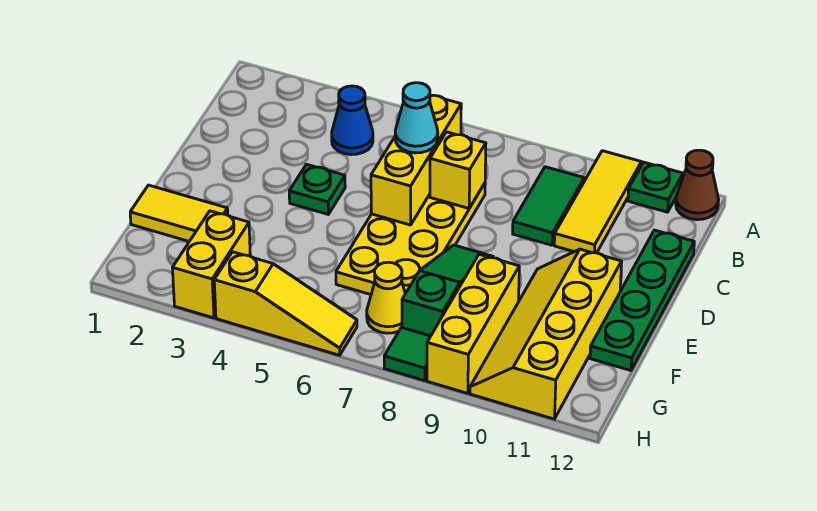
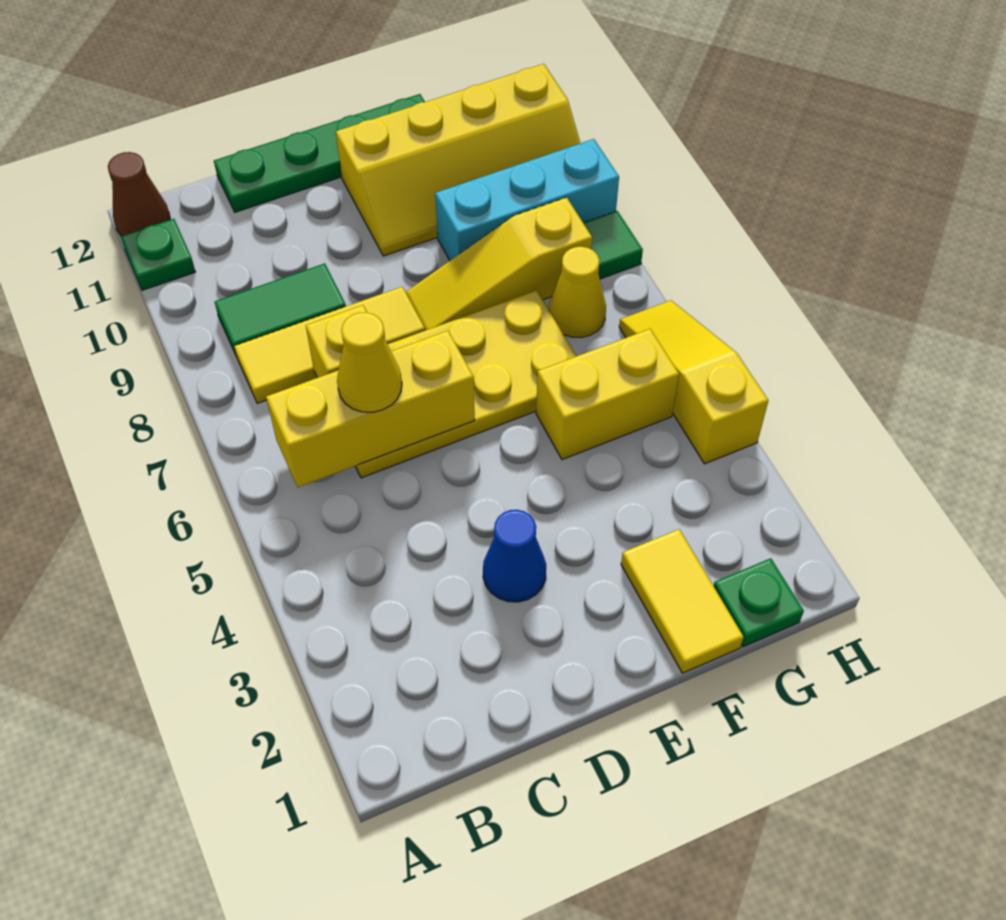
yellow 1x3 tile [554,151,641,253] -> yellow 1x3 tile moved to [234,287,425,403]
blue 1x1 cone [332,86,373,155] -> blue 1x1 cone moved to [483,510,546,602]
cyan 1x1 cone [395,83,438,153] -> yellow 1x1 cone [337,312,402,412]
green 1x1 plate [289,164,345,214] -> green 1x1 plate moved to [714,558,804,647]
green 1x3 slope [402,245,493,336] -> yellow 1x3 slope [406,197,592,330]
yellow 1x3 brick [427,254,519,393] -> cyan 1x3 brick [435,139,619,260]
yellow 1x2 brick [172,211,250,318] -> yellow 1x2 brick moved to [536,329,679,460]

